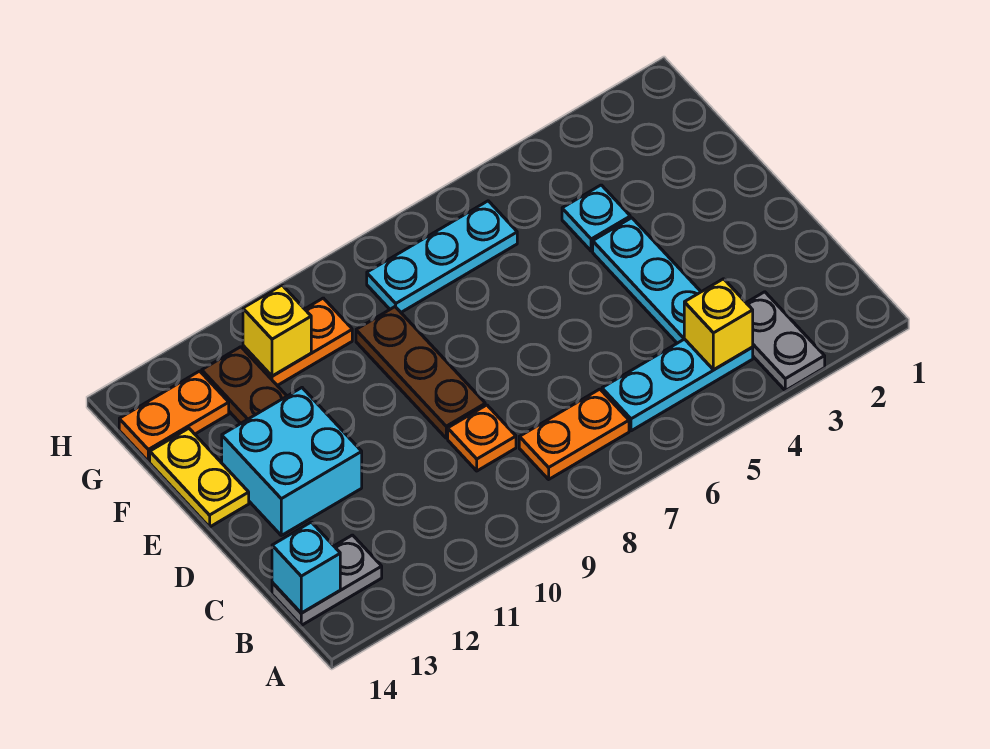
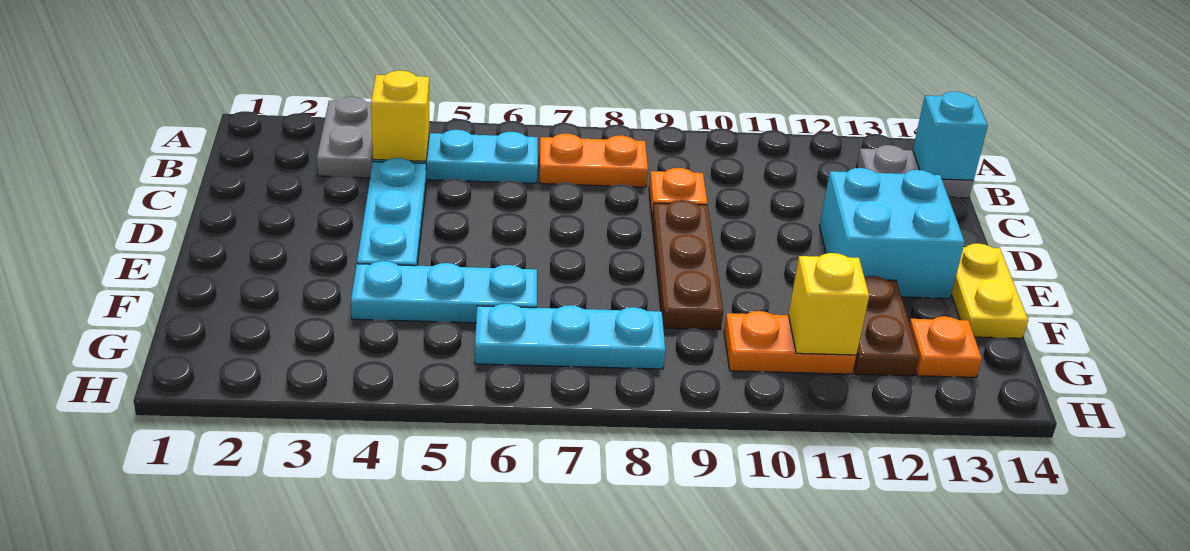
cyan 1x1 plate [562,185,630,251] -> cyan 1x3 plate [351,261,537,323]
orange 1x2 plate [119,371,229,461] -> orange 1x1 plate [909,316,982,377]

